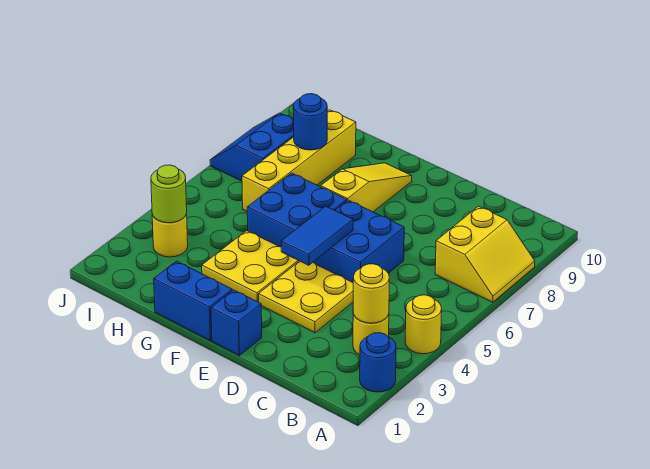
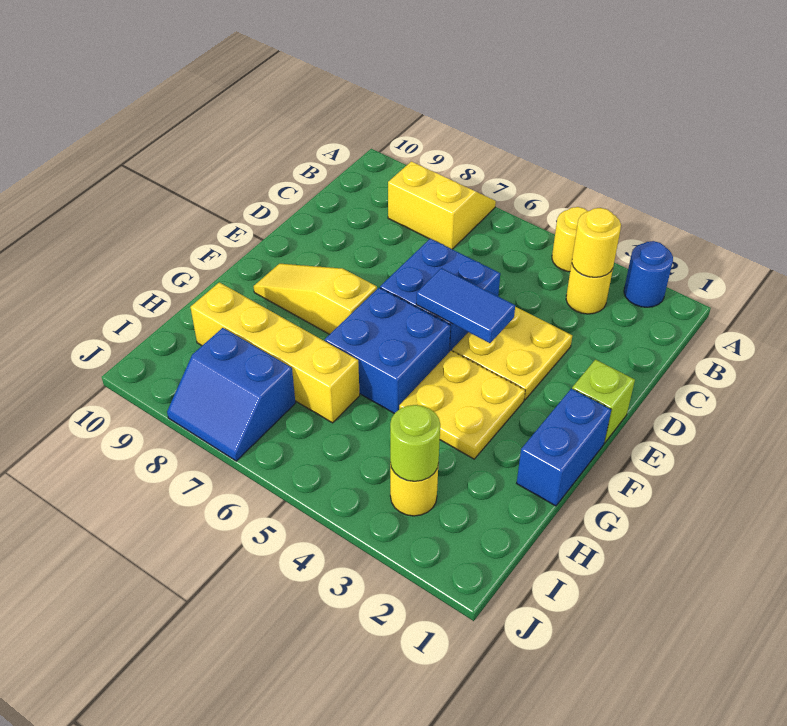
blue 1x1 brick [211,290,262,356] -> lime 1x1 brick [572,360,635,443]
blue 1x1 round brick [293,94,327,150] -> none

